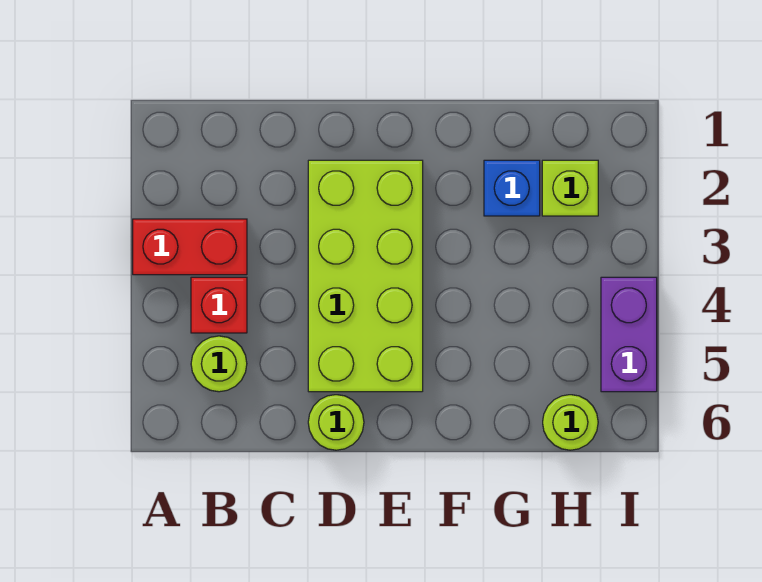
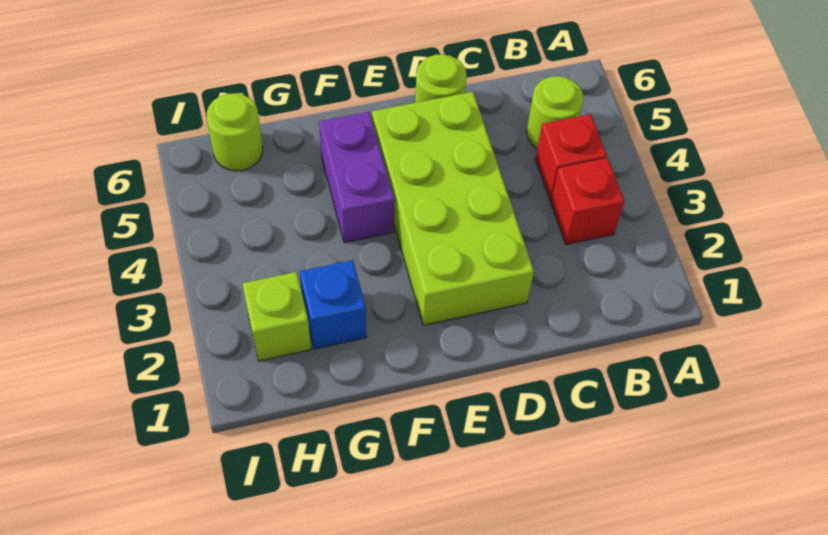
red 1x2 brick [133,219,247,275] -> red 1x1 brick [551,158,624,245]
purple 1x2 brick [601,277,657,392] -> purple 1x2 brick moved to [319,112,395,243]

